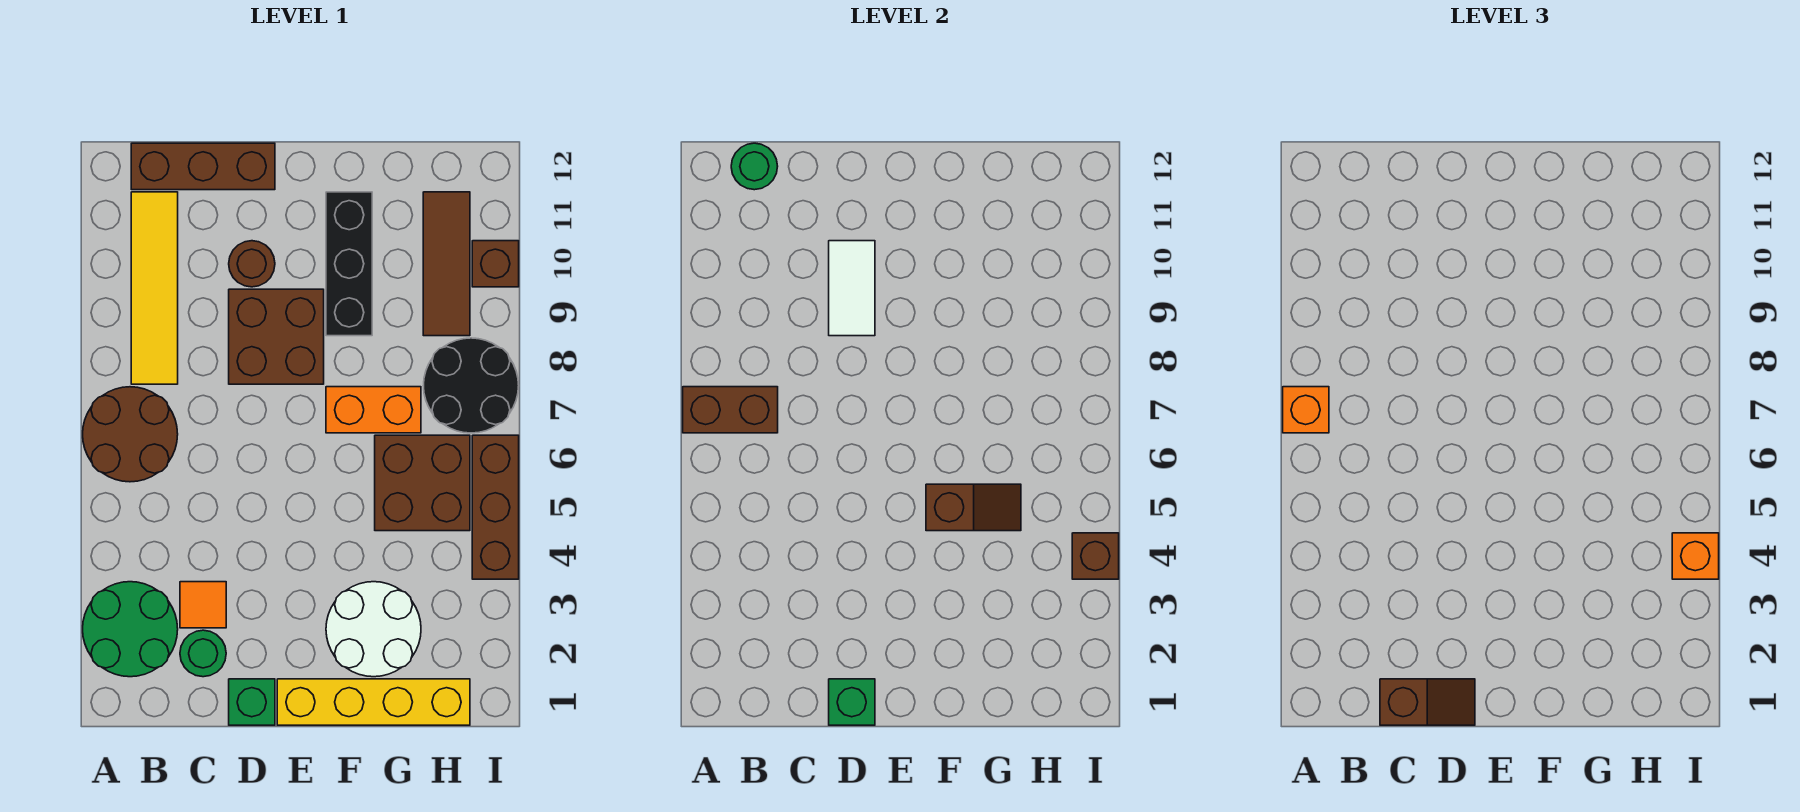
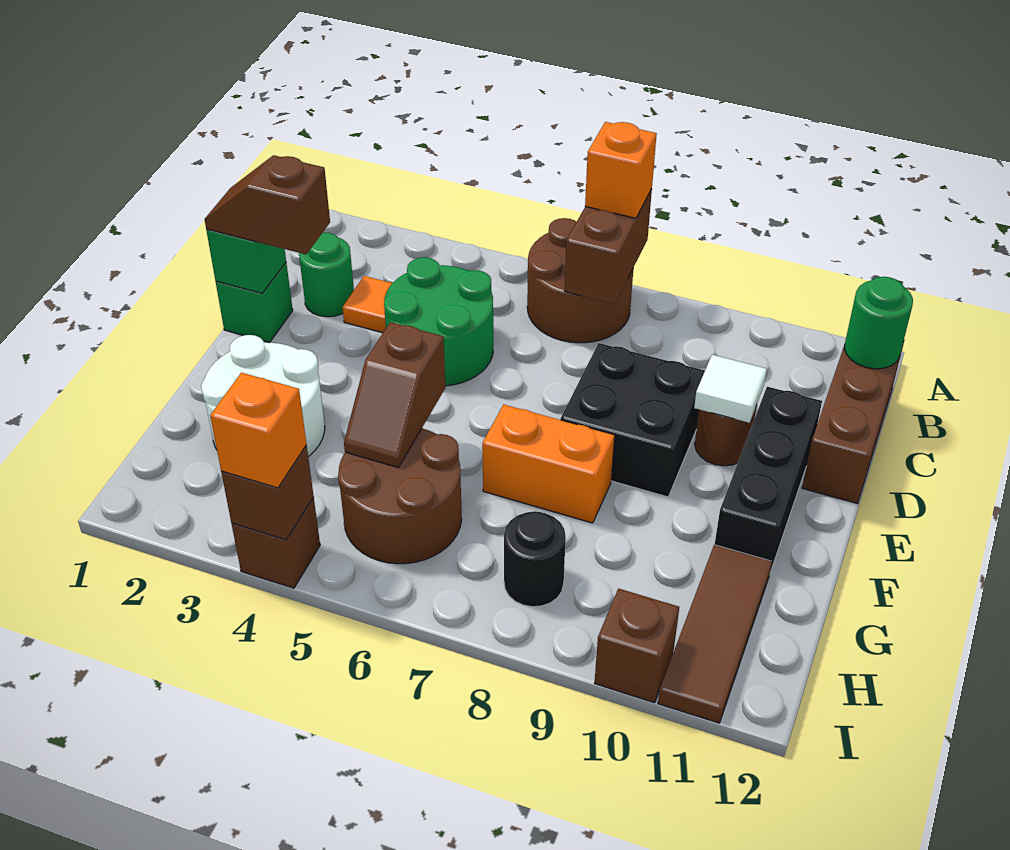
green 2x2 round brick [83,582,178,677] -> green 2x2 round brick moved to [384,257,493,386]
yellow 1x4 tile [131,192,178,384] -> none
brown 1x2 slope [1380,679,1475,725] -> brown 1x2 slope turned to [204,155,330,254]
brown 2x2 brick [229,289,324,384] -> black 2x2 brick [561,343,705,497]
white 1x2 tile [829,241,875,336] -> white 1x1 tile [694,355,767,423]
yellow 1x4 brick [277,679,470,725] -> none
orange 1x2 brick [326,387,421,433] -> orange 1x2 brick turned to [482,404,614,523]
black 1x3 brick [326,192,372,336] -> black 1x3 brick turned to [715,387,822,572]
brown 2x2 brick [375,435,470,531] -> brown 2x2 round brick [338,428,462,564]
black 2x2 round brick [423,338,519,433] -> black 1x1 round brick [504,511,566,607]
brown 1x3 tile [423,192,470,336] -> brown 1x3 tile turned to [658,545,772,723]
brown 1x3 brick [472,435,519,579] -> brown 1x1 brick [232,497,320,588]

